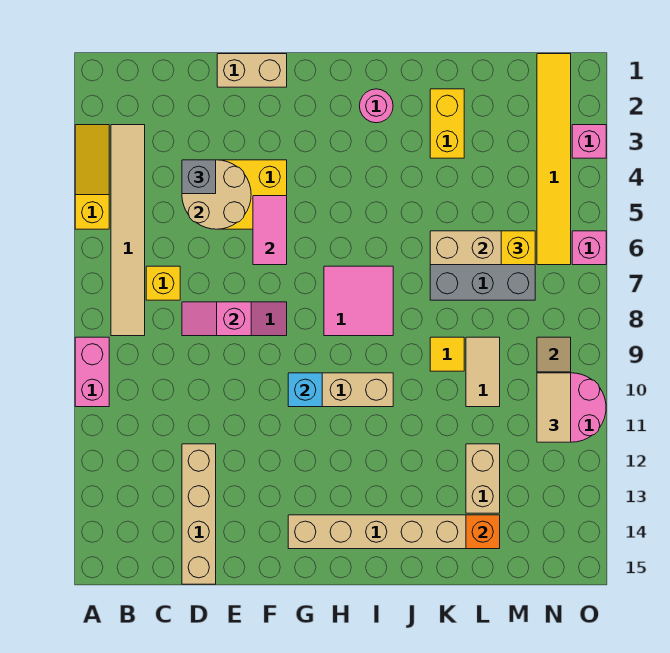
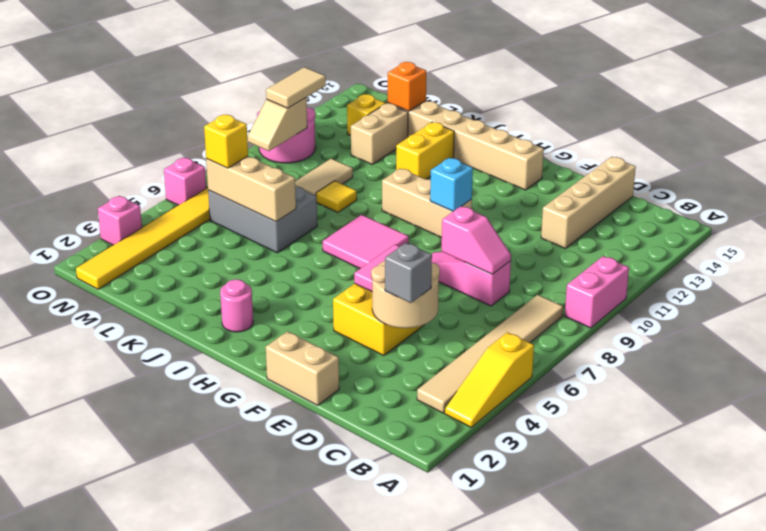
yellow 1x1 brick [146,266,180,300] -> yellow 1x1 brick moved to [347,94,386,136]
yellow 1x2 brick [430,89,464,158] -> yellow 1x2 brick moved to [396,122,454,179]

